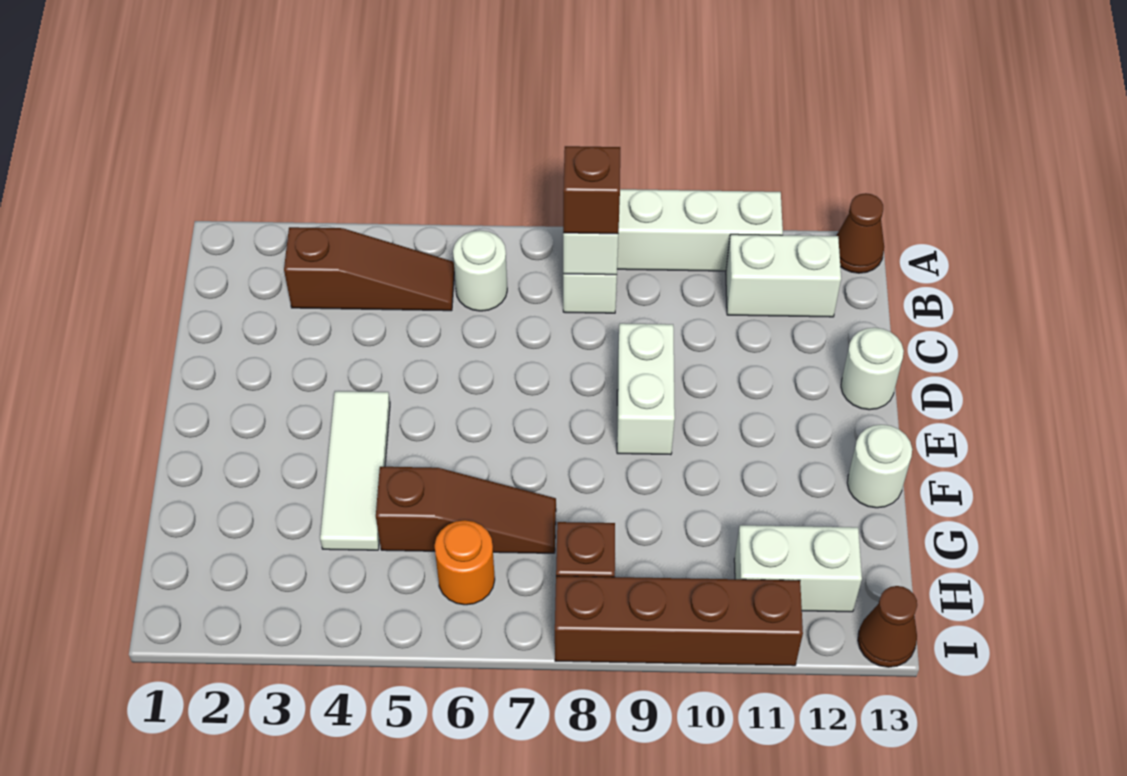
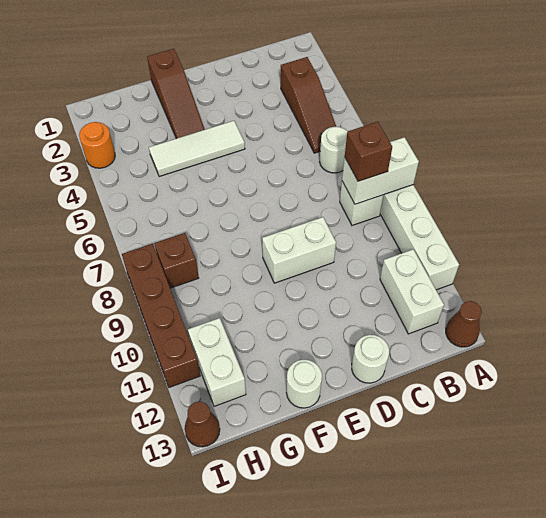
brown 1x3 slope [376,467,556,553] -> brown 1x3 slope moved to [147,49,205,139]
orange 1x1 round brick [435,520,495,605] -> orange 1x1 round brick moved to [79,122,115,168]

